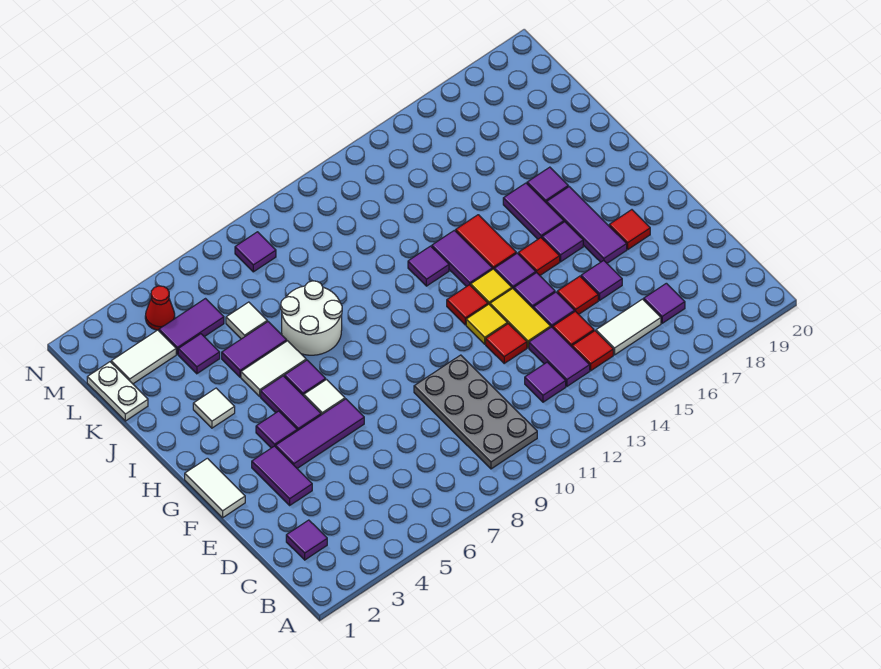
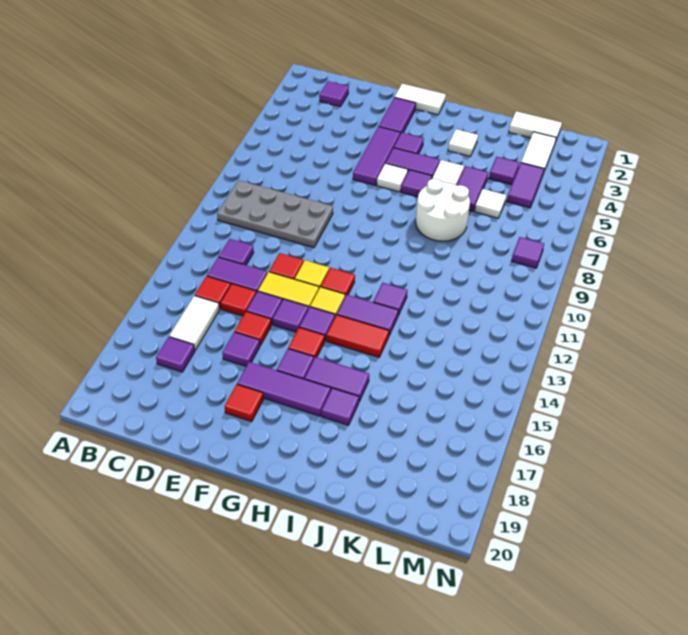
purple 1x2 tile [252,446,312,505] -> purple 1x2 tile turned to [379,97,416,134]
white 1x2 plate [87,362,148,421] -> white 1x2 tile [509,111,562,142]
red 1x1 cone [145,286,175,330] -> none

